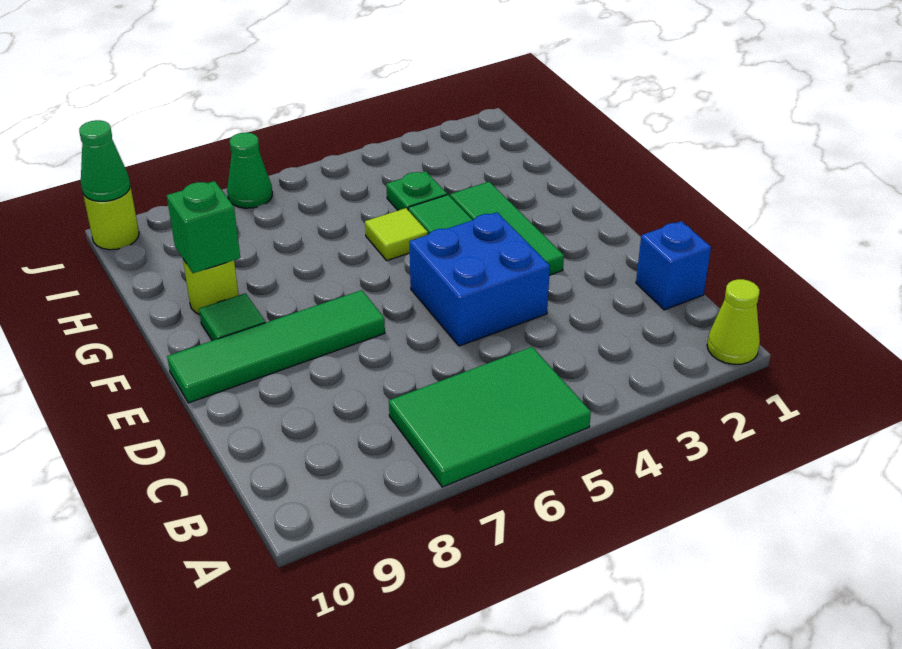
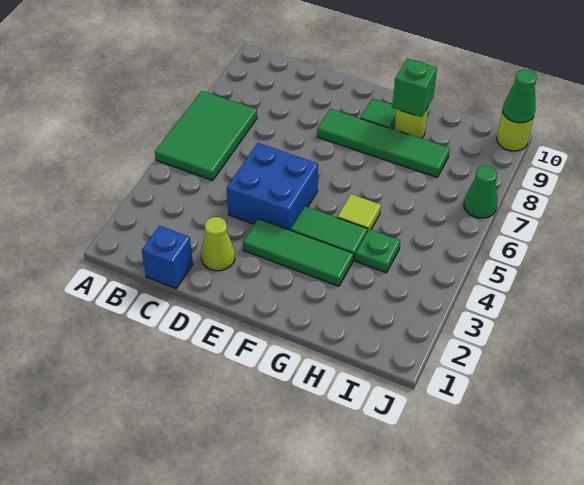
lime 1x1 cone [707,279,760,364] -> lime 1x1 cone moved to [201,217,235,271]
green 1x4 tile [167,290,385,403] -> green 1x4 tile turned to [317,109,450,177]

